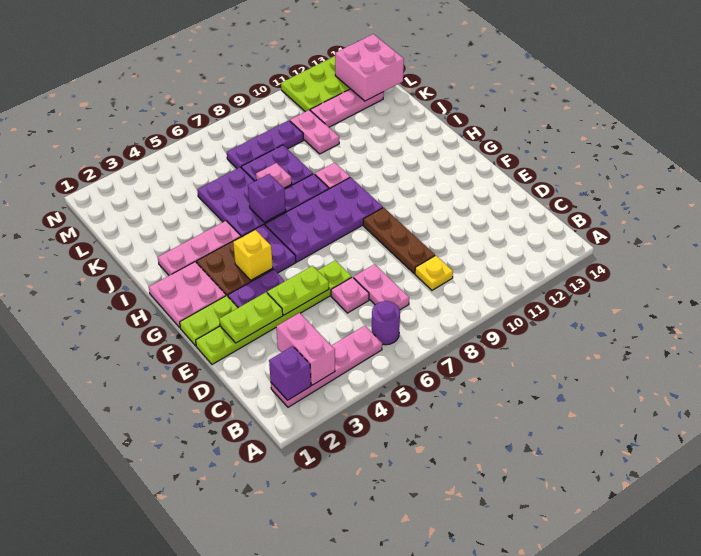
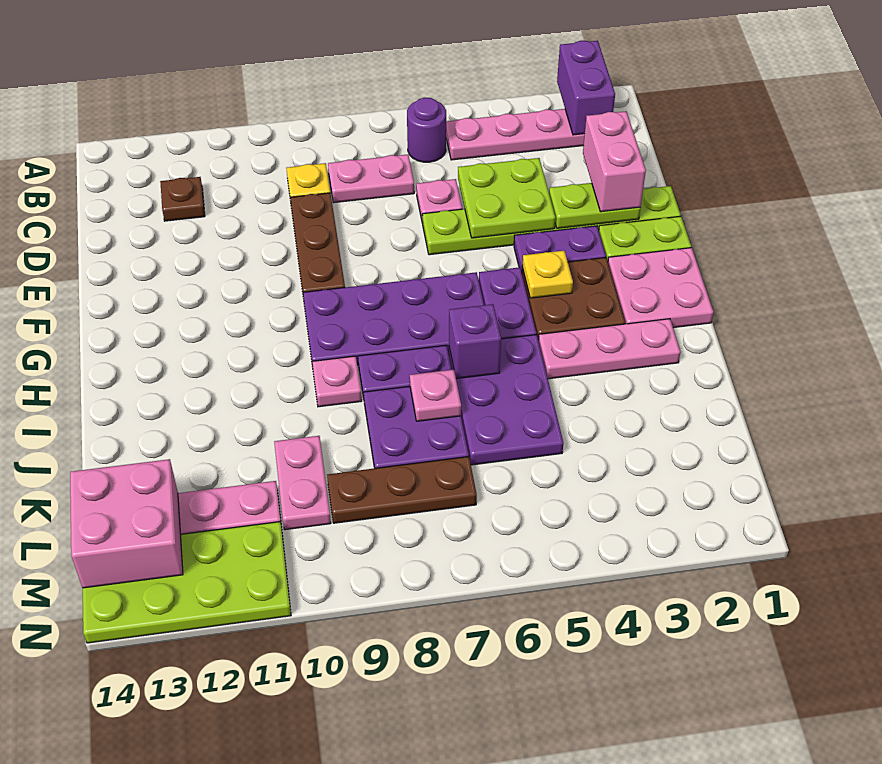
purple 1x1 brick [269,346,311,400] -> purple 1x2 brick [557,41,615,135]
pink 1x2 brick [276,313,335,385] -> pink 1x2 brick moved to [583,111,646,212]
pink 1x2 plate [354,264,409,310] -> pink 1x2 plate turned to [328,154,414,203]
none -> brown 1x1 plate [160,177,205,221]
lime 1x2 plate [267,266,329,315] -> lime 2x2 plate [458,158,556,238]
yellow 1x1 brick [233,230,273,280] -> yellow 1x1 plate [522,251,573,298]
purple 1x3 plate [227,120,303,168] -> brown 1x3 plate [327,457,477,523]

